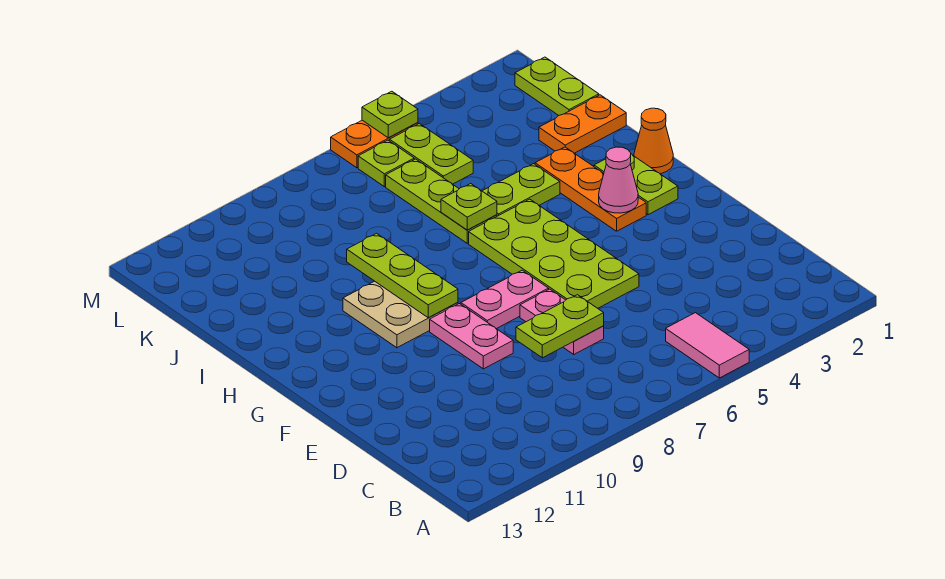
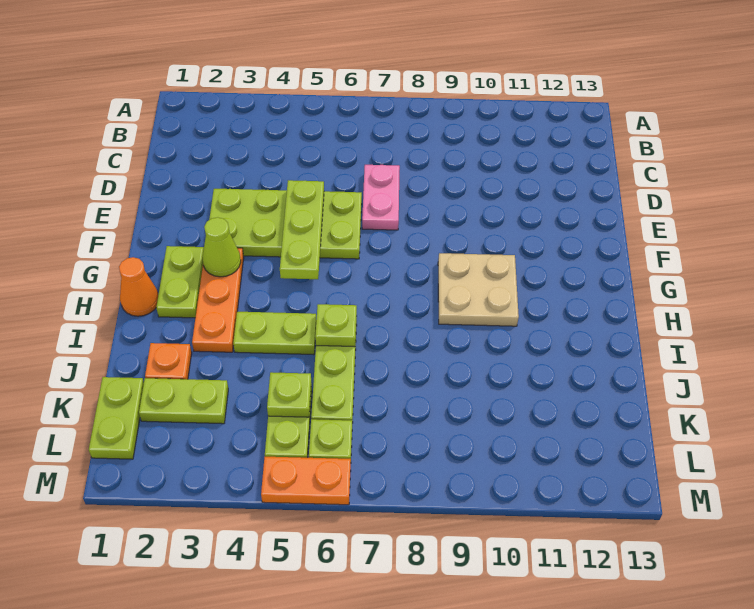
pink 1x2 tile [666,313,749,378] -> none
lime 1x2 plate [516,295,604,358] -> lime 1x2 plate moved to [139,378,228,424]
lime 2x4 plate [469,199,639,308] -> lime 2x4 plate turned to [209,189,362,259]
pink 1x2 plate [430,304,513,369] -> none
pink 1x2 plate [461,270,549,329] -> none
pink 1x1 cone [599,147,638,213] -> lime 1x1 cone [202,217,241,277]
lime 1x3 plate [347,233,458,318] -> lime 1x3 plate moved to [280,180,324,279]
orange 1x2 plate [539,95,626,153] -> orange 1x1 plate [145,343,192,379]
lime 1x1 plate [362,91,418,138] -> lime 1x1 plate moved to [267,372,311,417]

